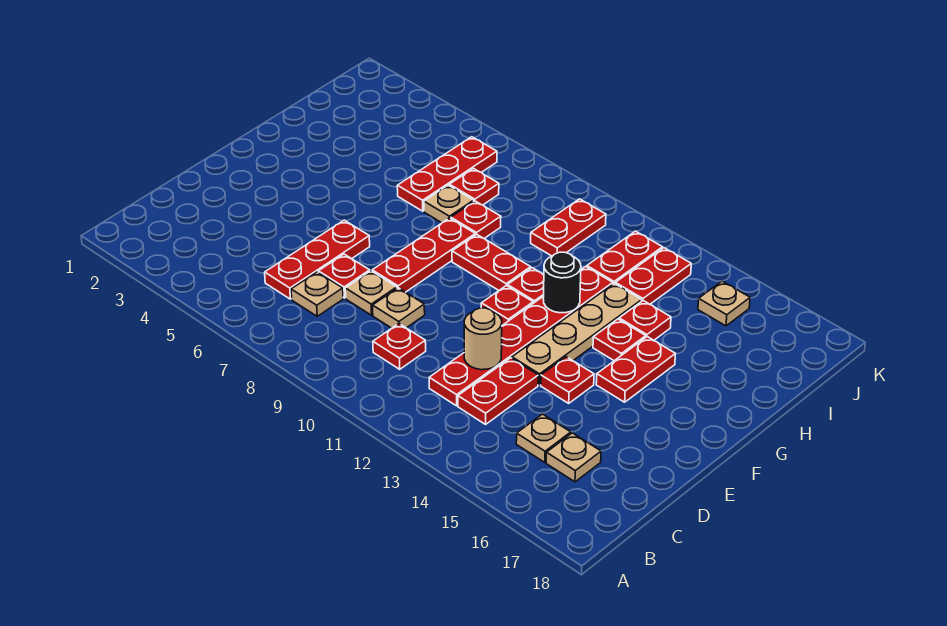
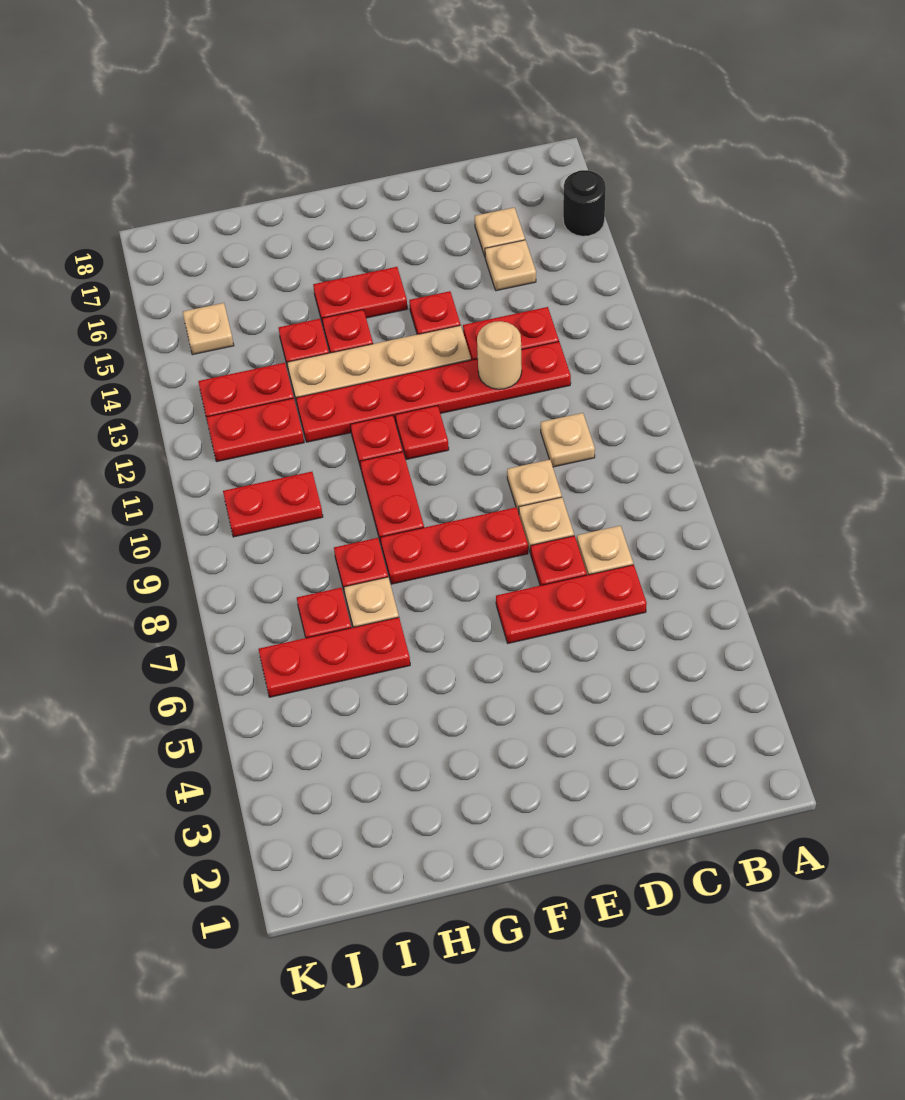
red 1x1 plate [373,324,426,369] -> tan 1x1 plate [541,413,595,467]
black 1x1 round brick [543,252,581,313] -> black 1x1 round brick moved to [563,170,606,236]

